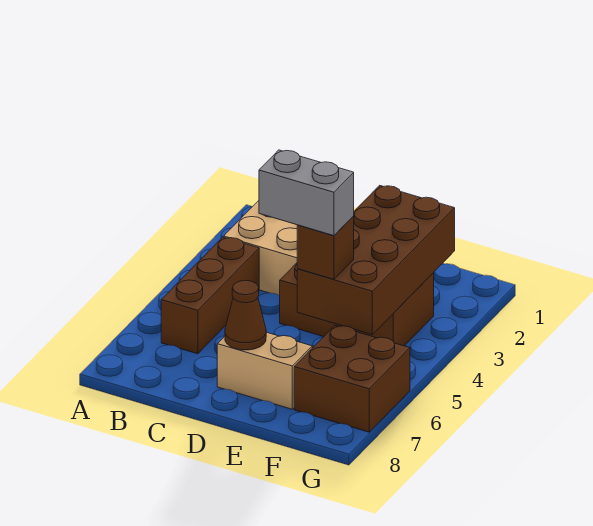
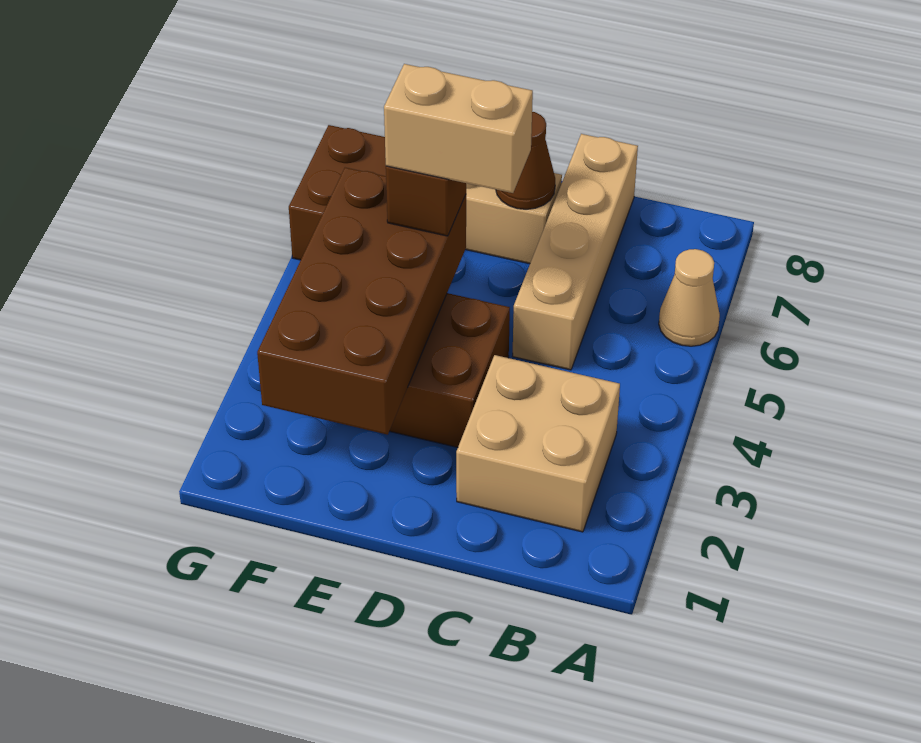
none -> tan 1x1 cone [659,249,720,346]
brown 1x3 brick [161,237,259,354] -> none
none -> tan 1x4 brick [513,134,638,370]
grey 1x2 brick [259,150,354,236] -> tan 1x2 brick [384,64,533,193]

